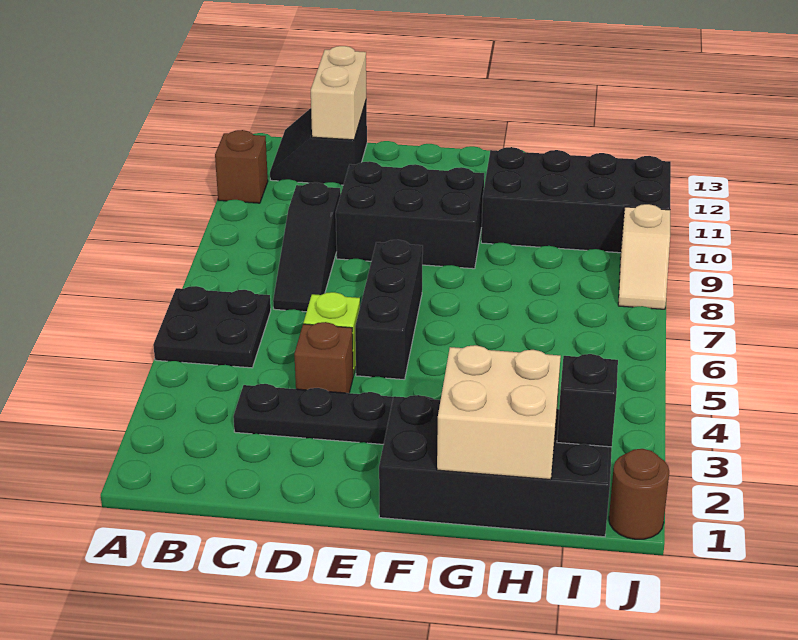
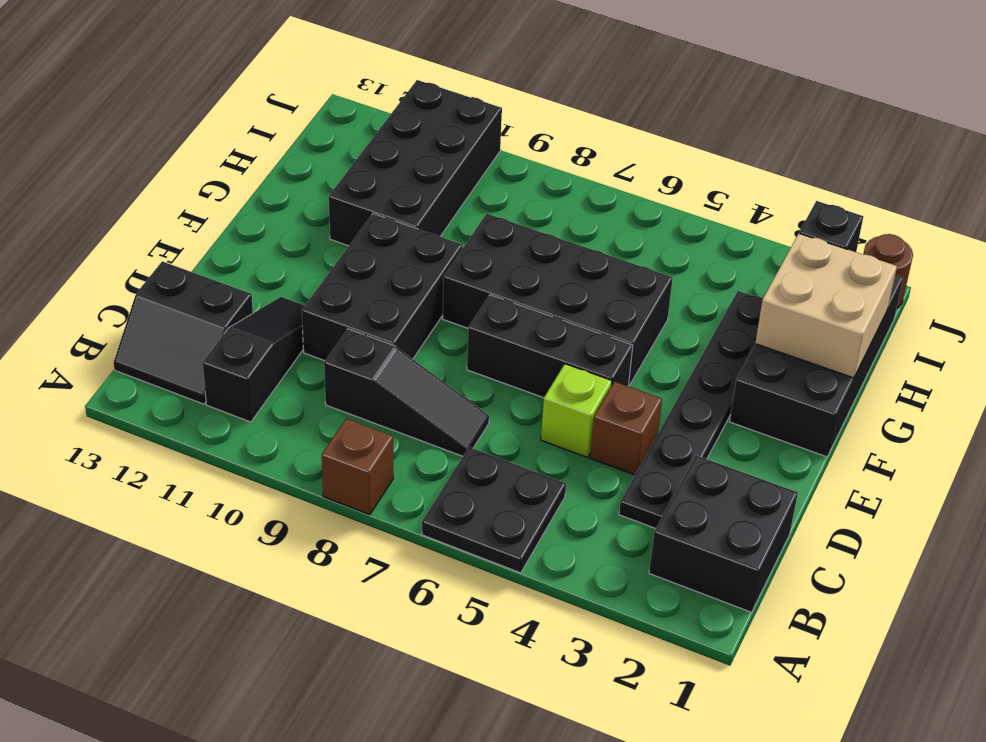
brown 1x1 brick [215,130,268,203] -> brown 1x1 brick moved to [322,419,393,515]
none -> black 2x2 brick [649,455,798,612]
none -> black 1x3 slope [203,297,305,422]
tan 1x2 brick [311,46,366,140] -> none
none -> black 2x4 brick [443,214,673,385]
tan 1x2 slope [618,204,670,309] -> none

